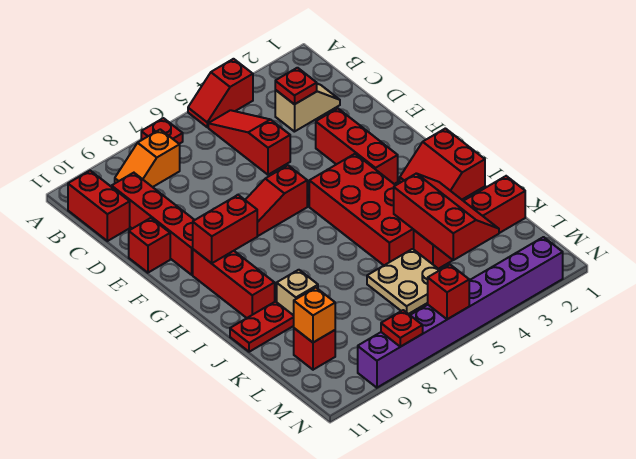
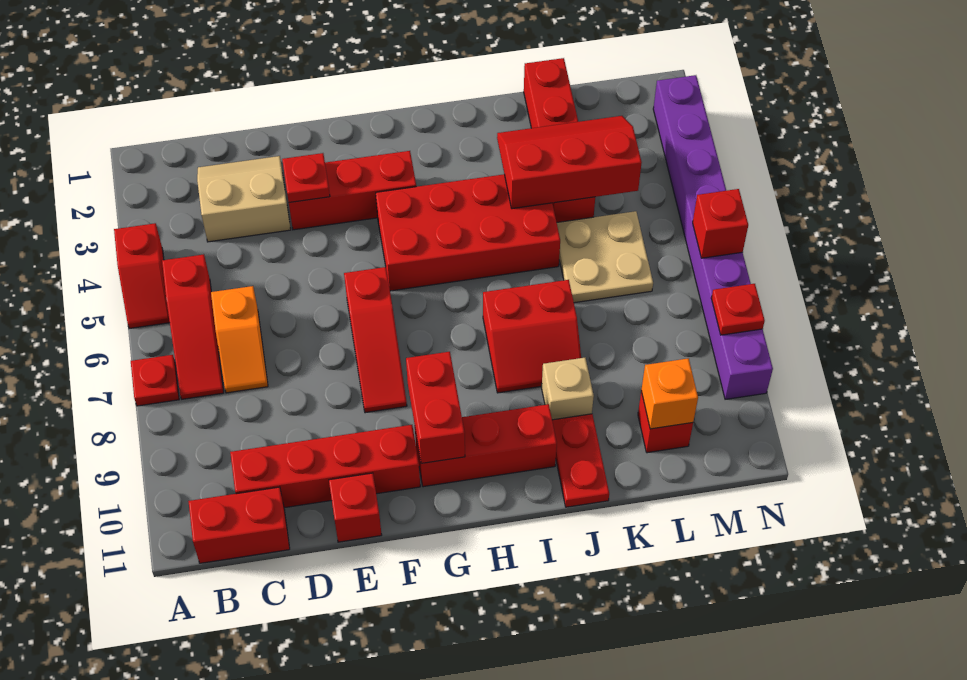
red 1x3 slope [208,110,290,175] -> red 1x3 slope turned to [162,254,224,399]
orange 1x2 slope [115,129,180,187] -> orange 1x2 slope moved to [211,286,268,393]
tan 1x2 slope [275,84,340,132] -> tan 2x2 slope [197,156,291,242]
red 1x1 plate [275,68,317,104] -> red 1x1 plate moved to [282,153,330,202]
red 2x2 slope [400,128,485,199] -> red 2x2 slope moved to [483,280,581,393]

